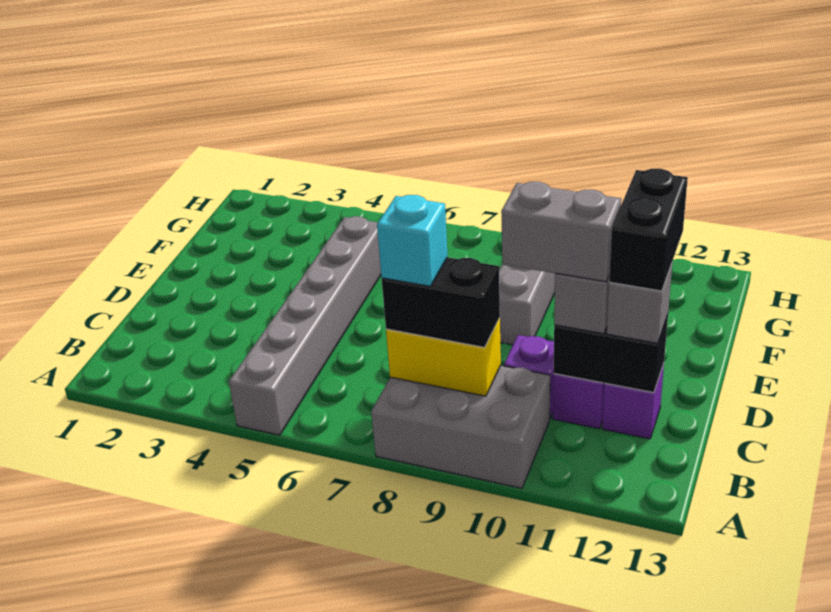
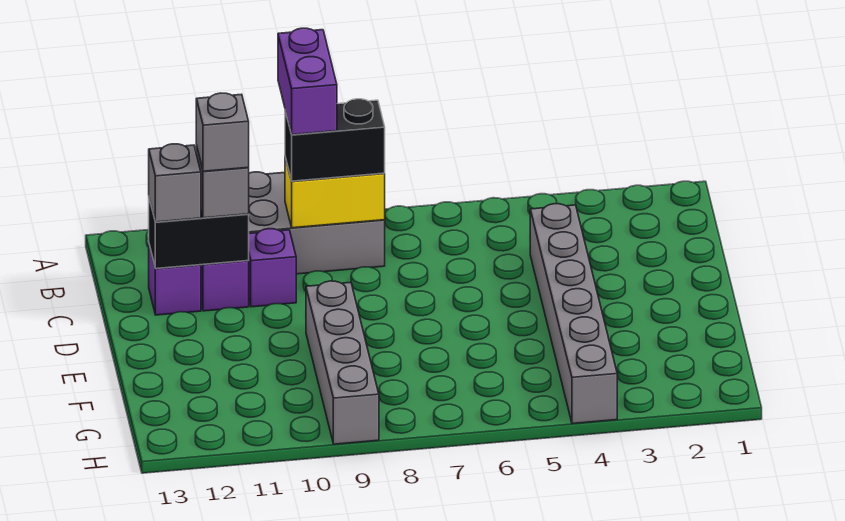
grey 1x6 brick [229,216,381,435] -> grey 1x6 brick moved to [530,203,617,424]
none -> purple 1x2 brick [278,28,337,135]
cyan 1x1 brick [377,195,448,286] -> none
grey 1x2 brick [501,182,621,282] -> grey 1x1 brick [196,93,249,171]
black 1x2 brick [609,169,688,291] -> none

